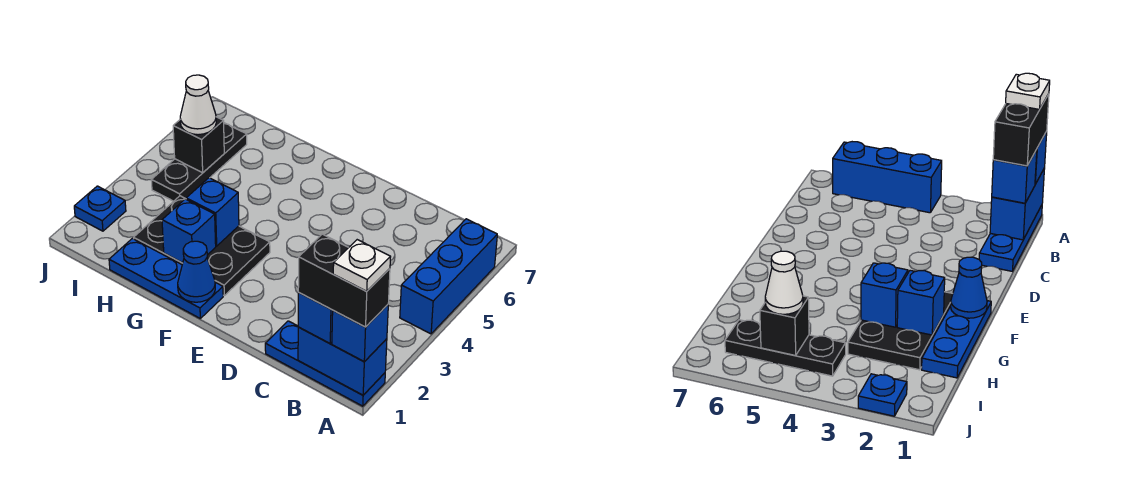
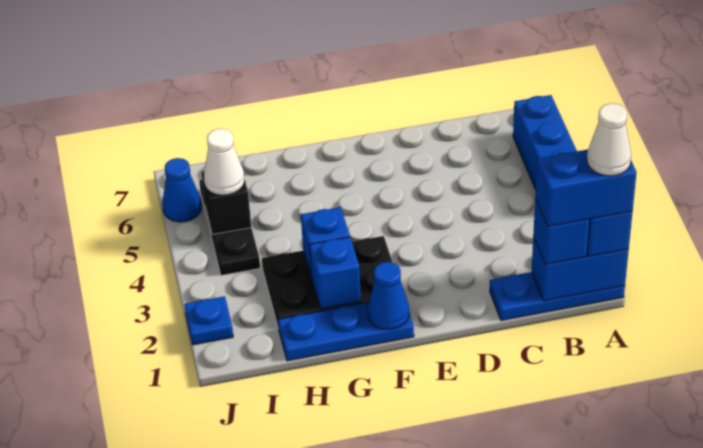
black 1x2 brick [298,234,390,327] -> blue 1x2 brick [535,149,637,226]
white 1x1 plate [333,240,390,291] -> white 1x1 cone [587,103,631,176]
none -> blue 1x1 cone [162,158,202,222]

